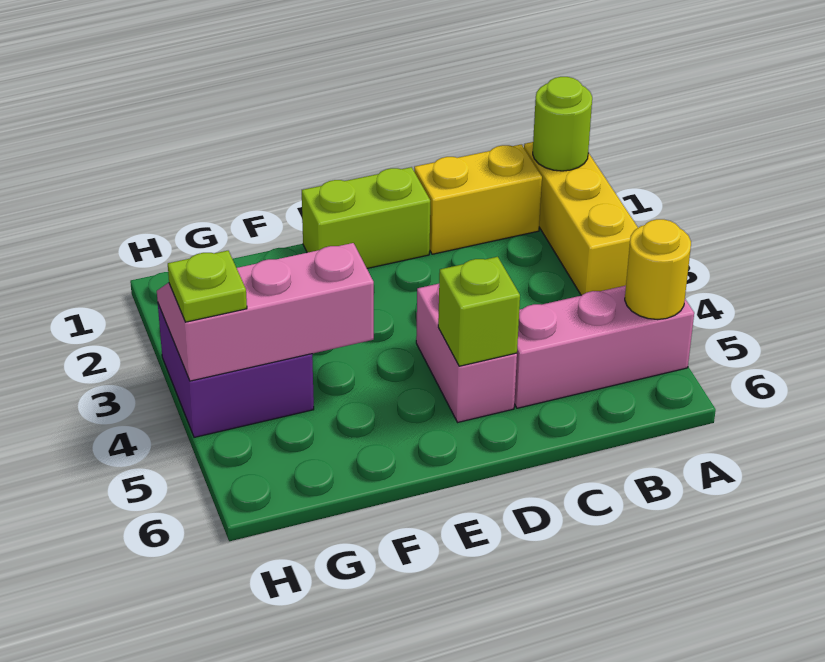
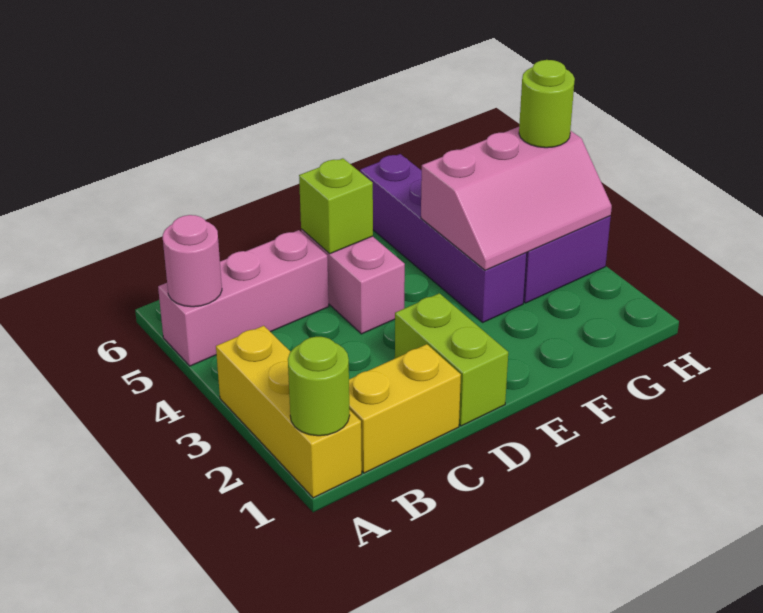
yellow 1x1 round brick [625,219,691,319] -> pink 1x1 round brick [163,215,222,307]
lime 1x2 brick [302,167,430,268] -> lime 1x2 brick turned to [395,293,508,426]
none -> purple 1x4 brick [360,154,527,322]
lime 1x1 plate [168,251,247,322] -> lime 1x1 round brick [519,60,575,148]

